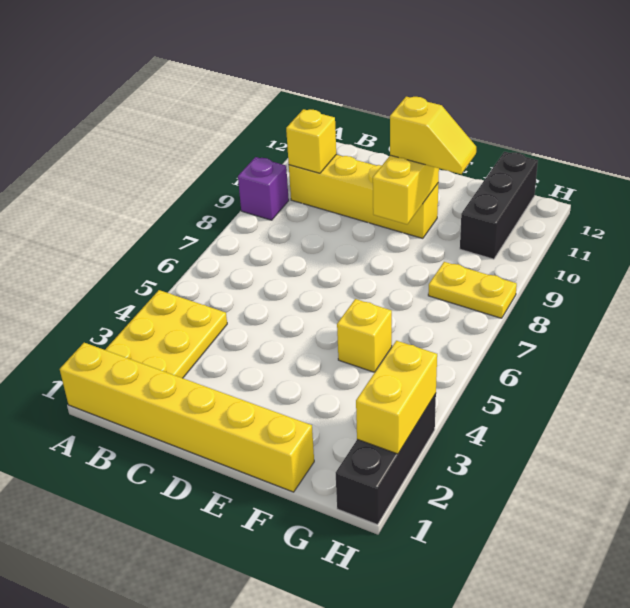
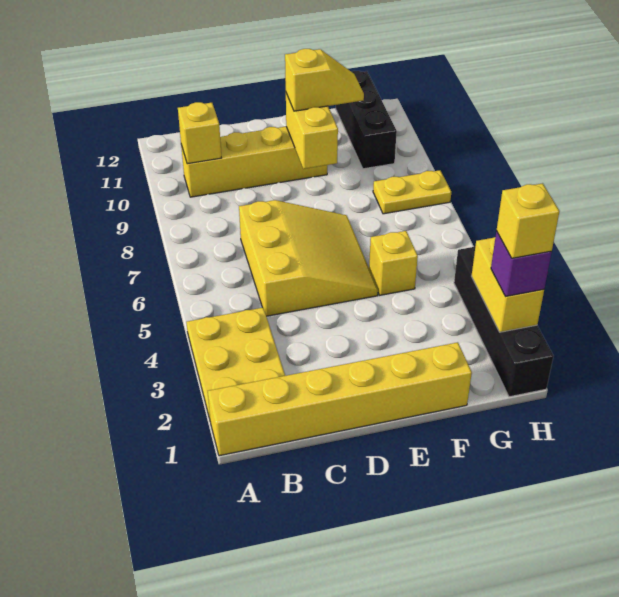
purple 1x1 brick [238,157,289,220] -> purple 1x1 brick moved to [491,231,552,297]
none -> yellow 3x3 slope [239,200,378,316]
black 1x3 brick [336,394,436,525] -> black 1x4 brick [454,247,553,397]
none -> yellow 1x1 brick [496,183,560,258]

